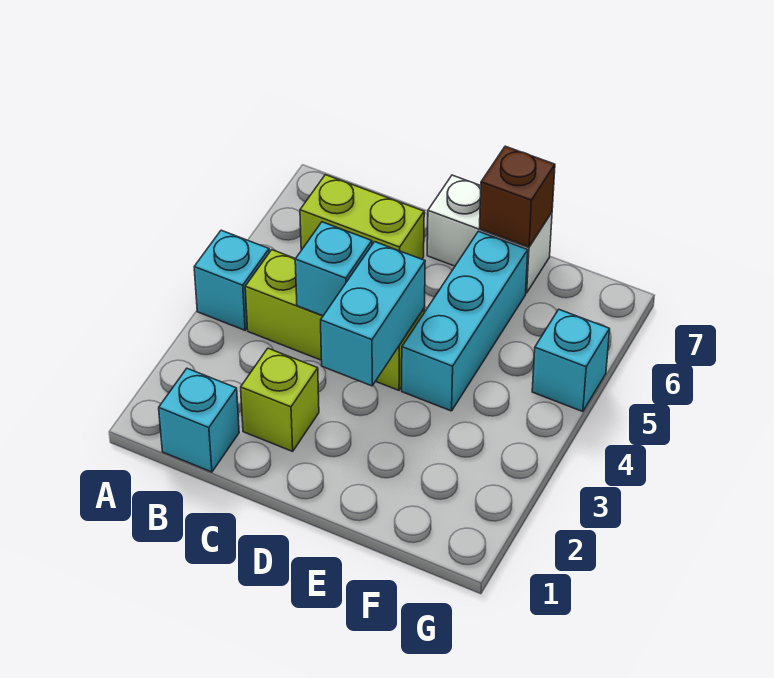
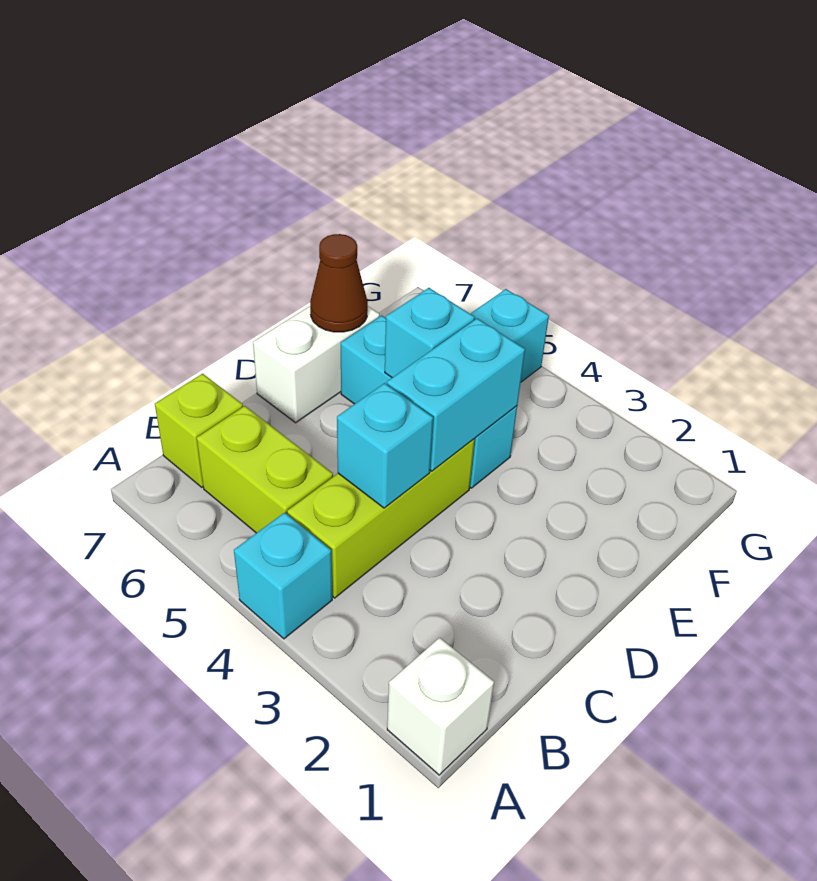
none -> white 1x1 brick [387,638,494,775]
cyan 1x1 brick [159,368,239,472] -> cyan 1x1 brick moved to [385,288,475,378]
lime 1x2 brick [300,175,424,259] -> lime 1x2 brick turned to [197,406,333,533]
lime 1x1 brick [241,348,319,451] -> lime 1x1 brick moved to [155,374,243,487]
cyan 1x2 brick [321,242,425,386] -> cyan 1x2 brick turned to [387,319,525,471]
brown 1x1 brick [479,146,555,247] -> brown 1x1 cone [310,234,368,332]

